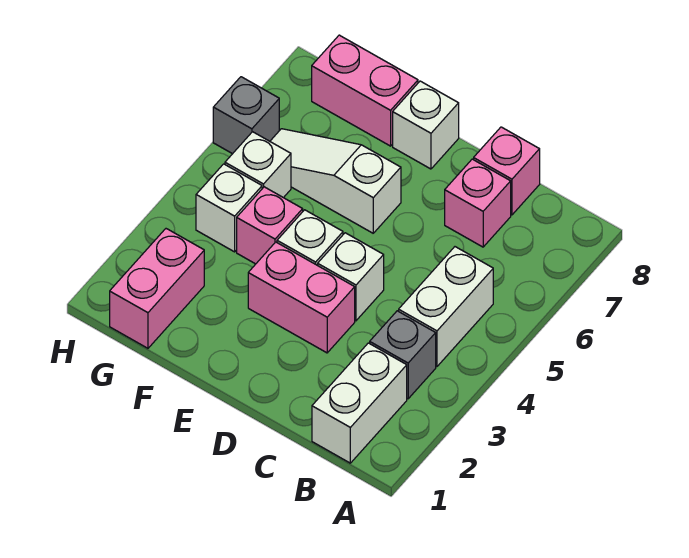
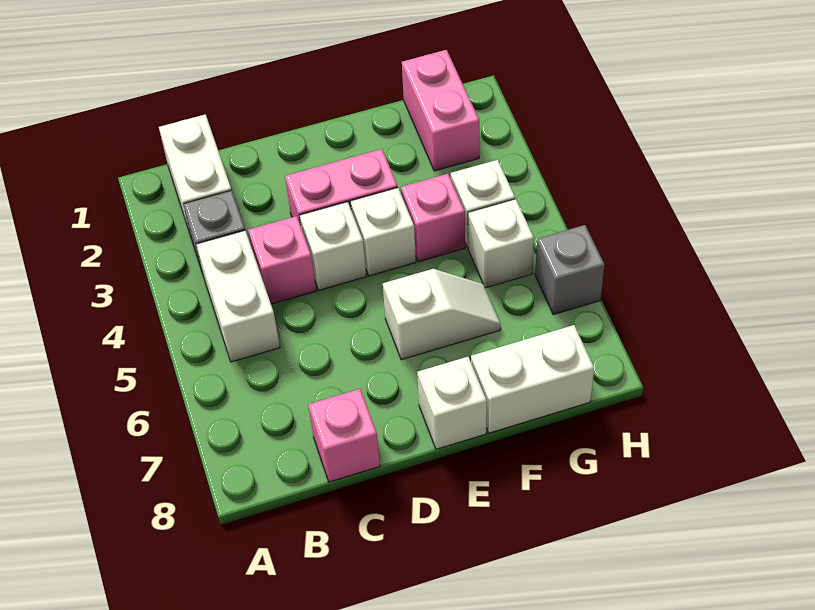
pink 1x1 brick [445,159,511,247] -> pink 1x1 brick moved to [248,216,316,304]
white 1x3 slope [270,129,401,233] -> white 1x2 slope [383,269,501,360]
pink 1x2 brick [312,35,418,146] -> white 1x2 brick [471,325,594,433]

